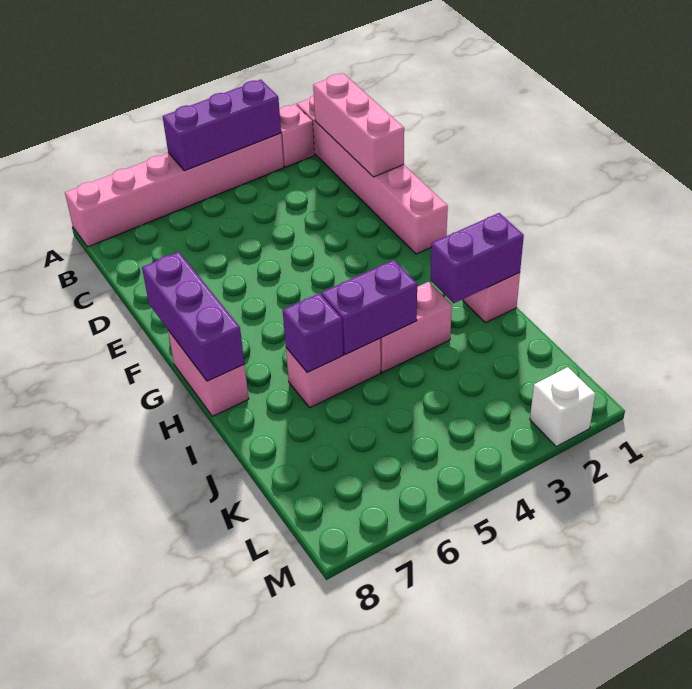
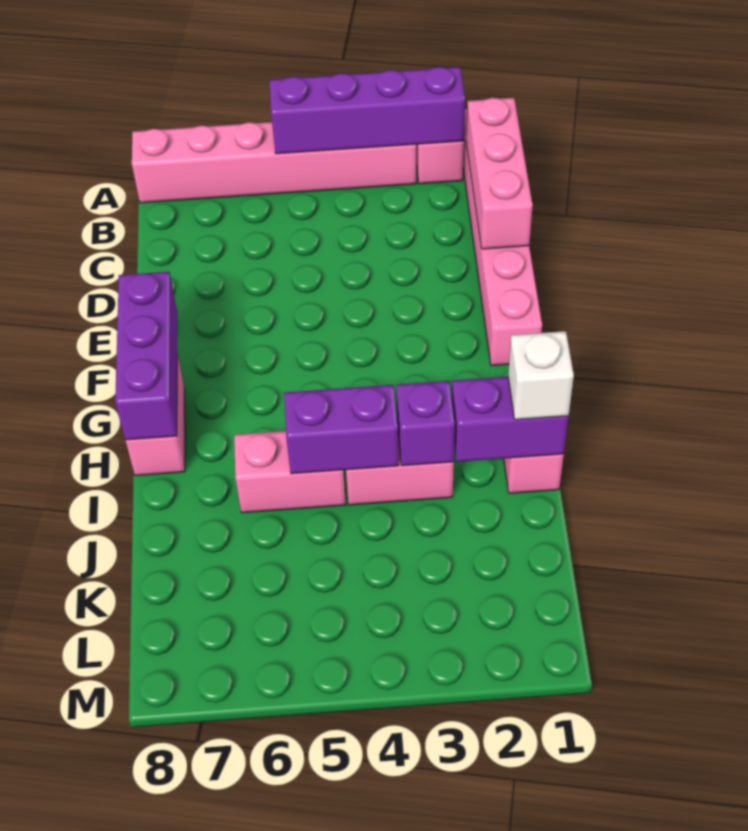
purple 1x3 brick [163,80,281,171] -> purple 1x4 brick [270,67,465,154]
purple 1x1 brick [283,293,343,373] -> purple 1x1 brick moved to [396,381,455,466]
white 1x1 brick [530,367,595,446] -> white 1x1 brick moved to [508,331,574,420]

